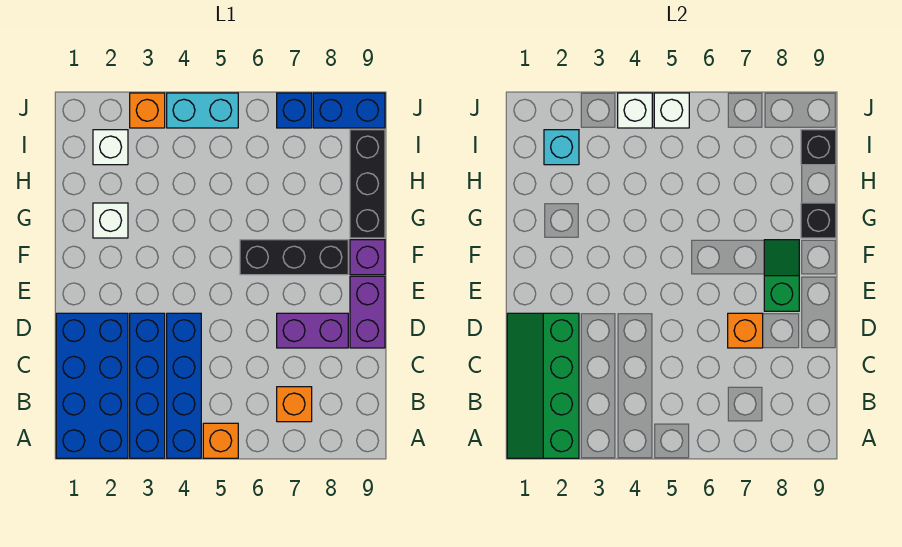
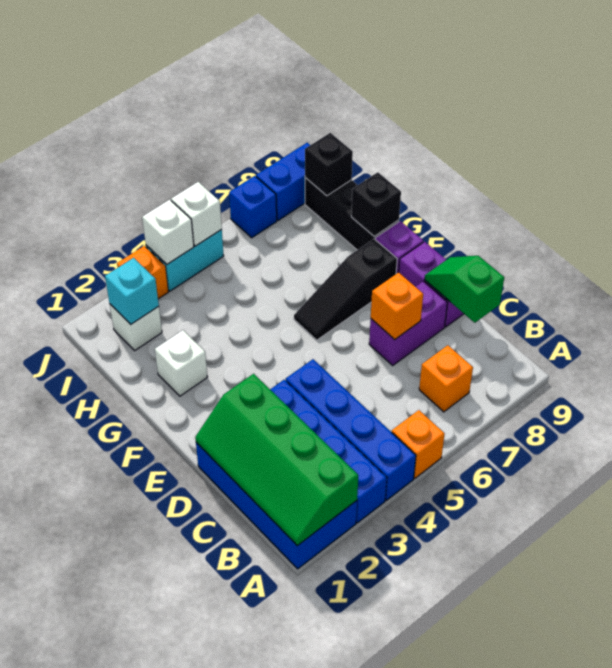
green 1x2 slope [764,240,799,311] -> green 1x2 slope moved to [425,256,504,323]
black 1x3 brick [240,240,348,275] -> black 1x3 slope [294,239,397,340]

